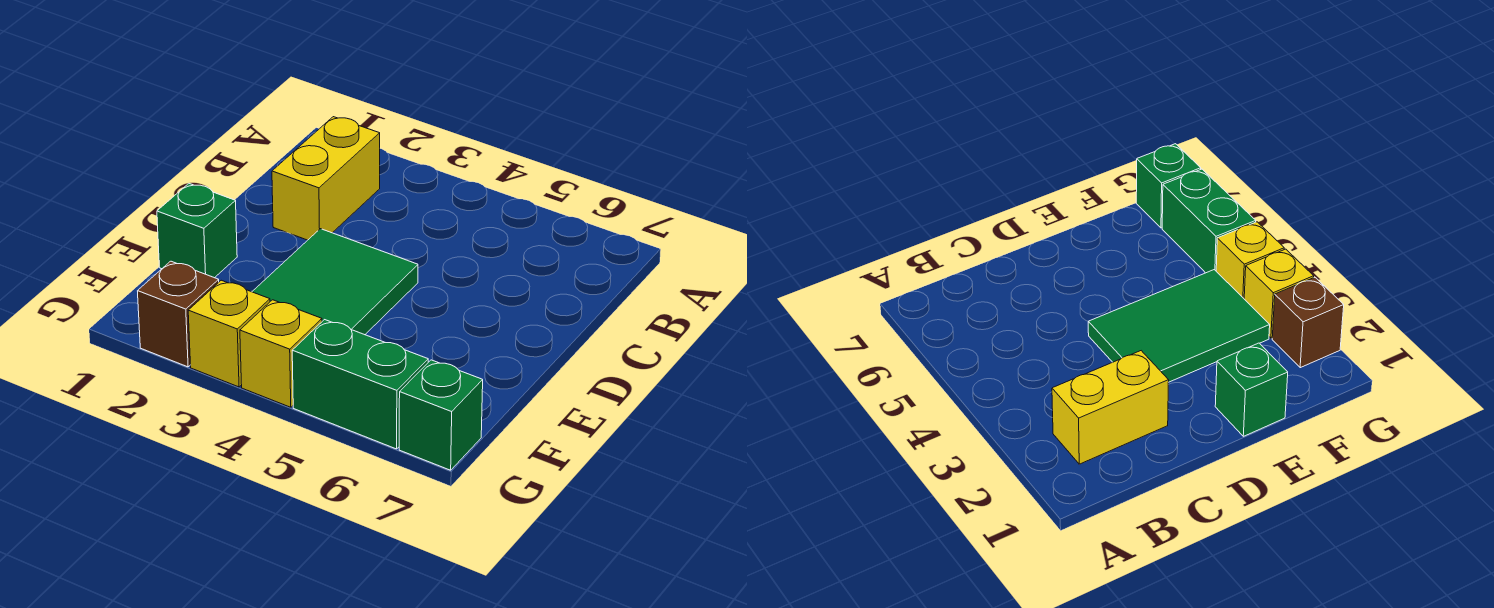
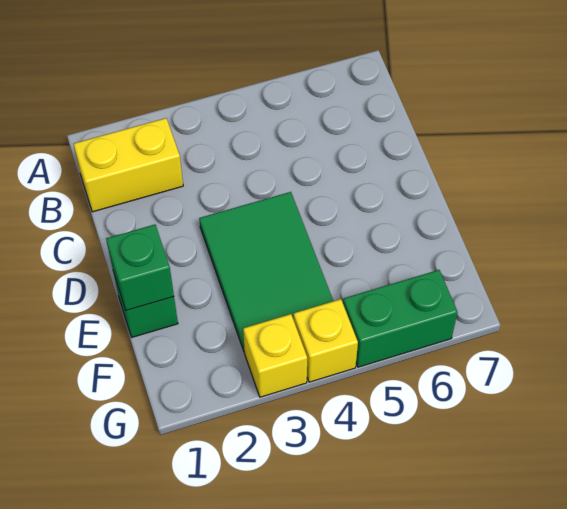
yellow 1x2 brick [272,117,380,240] -> yellow 1x2 brick turned to [74,118,183,212]
brown 1x1 brick [138,261,219,367] -> none
green 1x1 brick [399,360,483,470] -> green 1x1 brick moved to [106,225,174,310]

